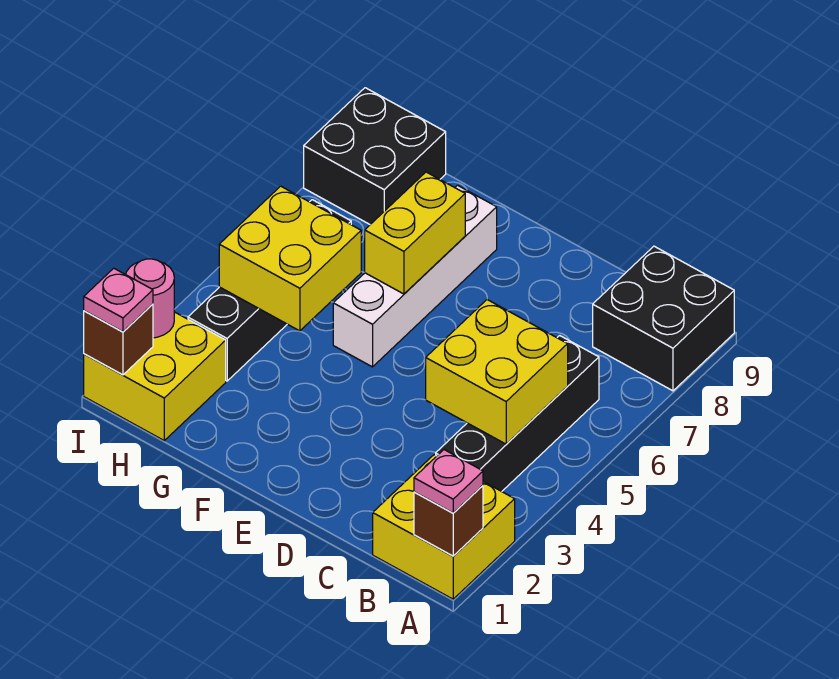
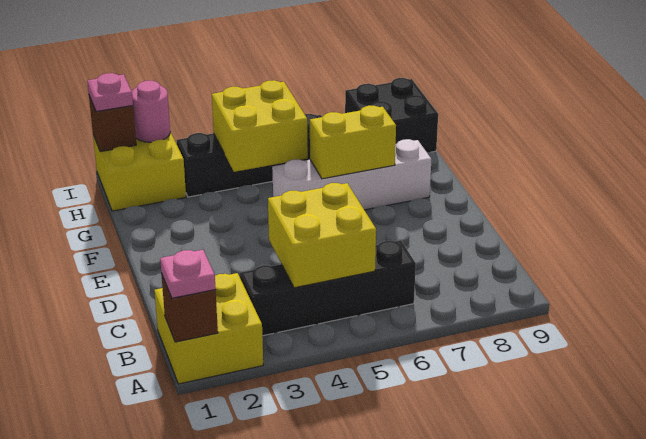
black 2x2 brick [593,246,734,391] -> none

